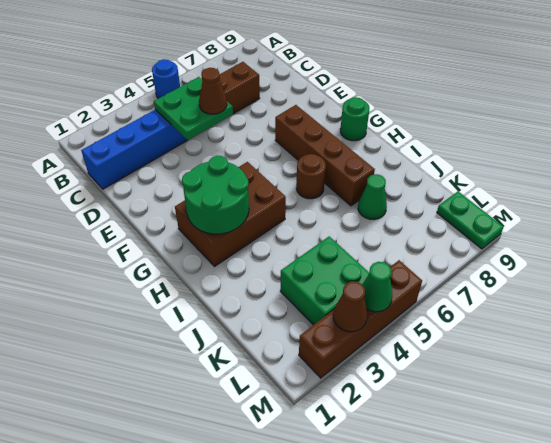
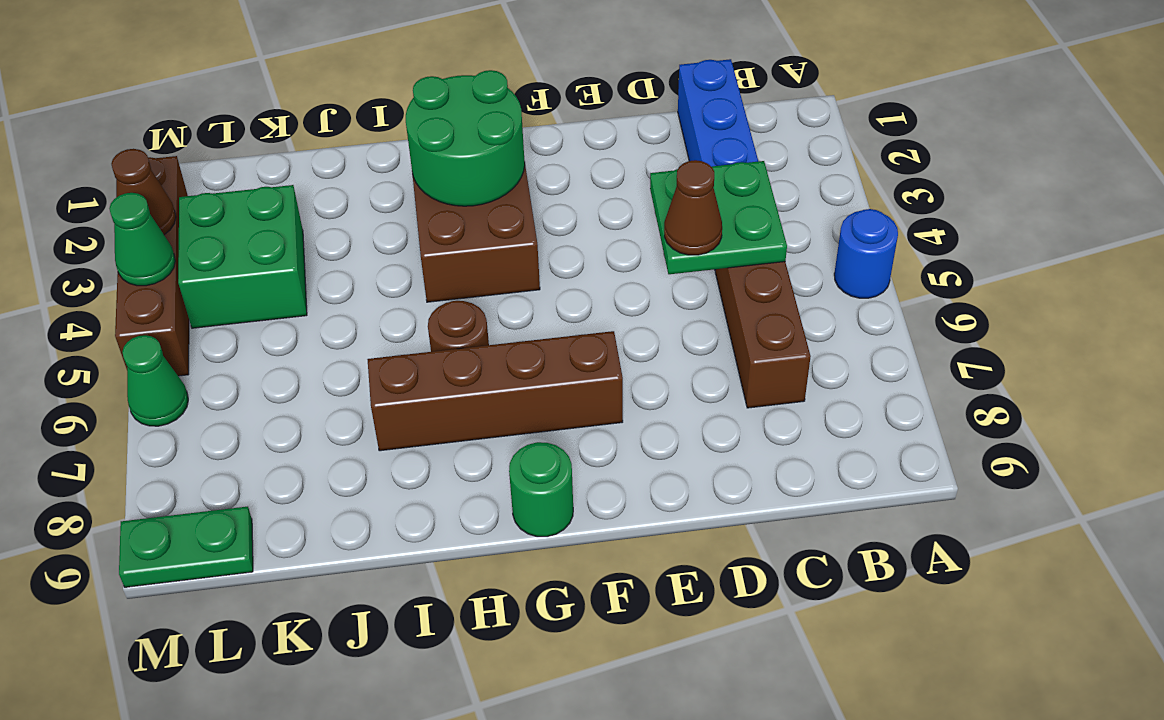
green 1x1 cone [358,174,387,219] -> green 1x1 cone moved to [122,335,188,426]

